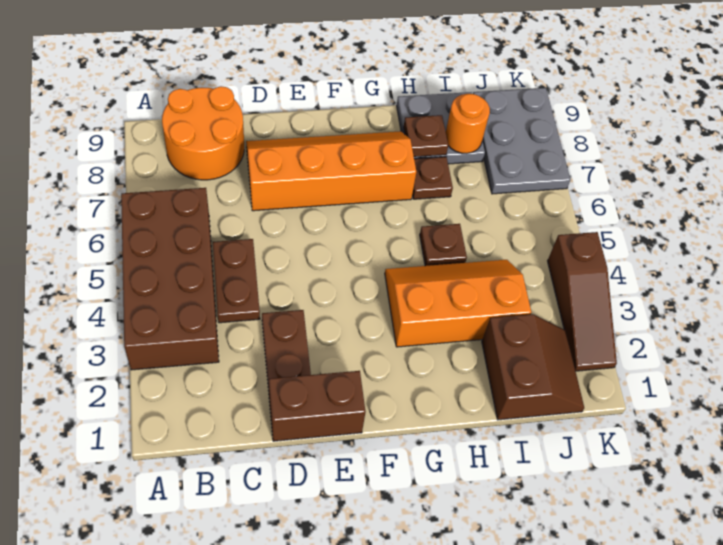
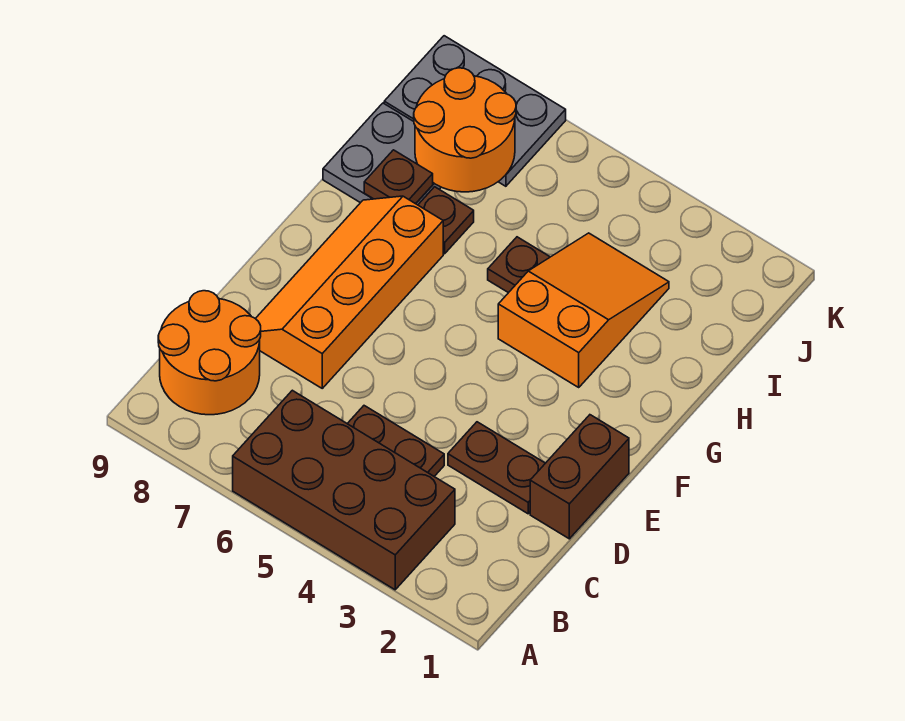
orange 2x3 slope [385,260,531,347] -> orange 2x3 slope turned to [498,233,669,387]
brown 2x2 slope [482,314,584,420] -> none
orange 1x1 round brick [446,94,490,154] -> orange 2x2 round brick [414,68,516,192]
brown 1x3 slope [548,232,617,371] -> none

